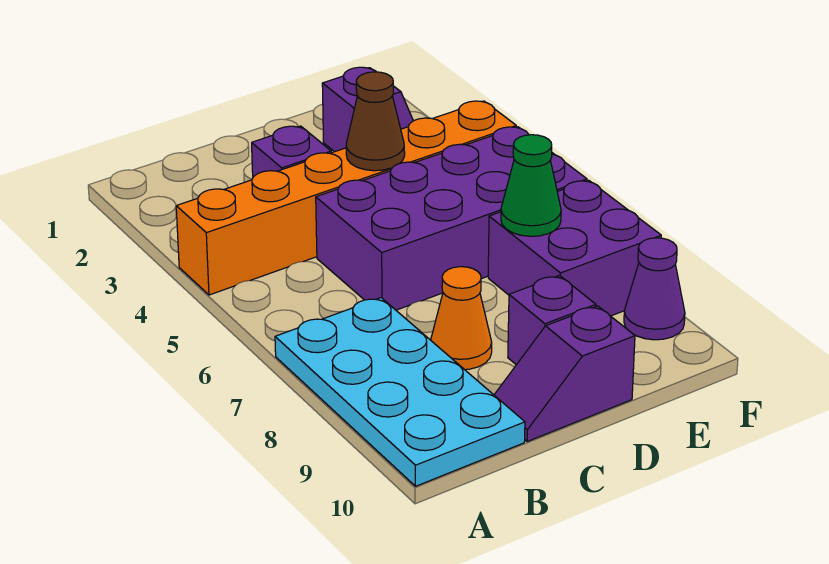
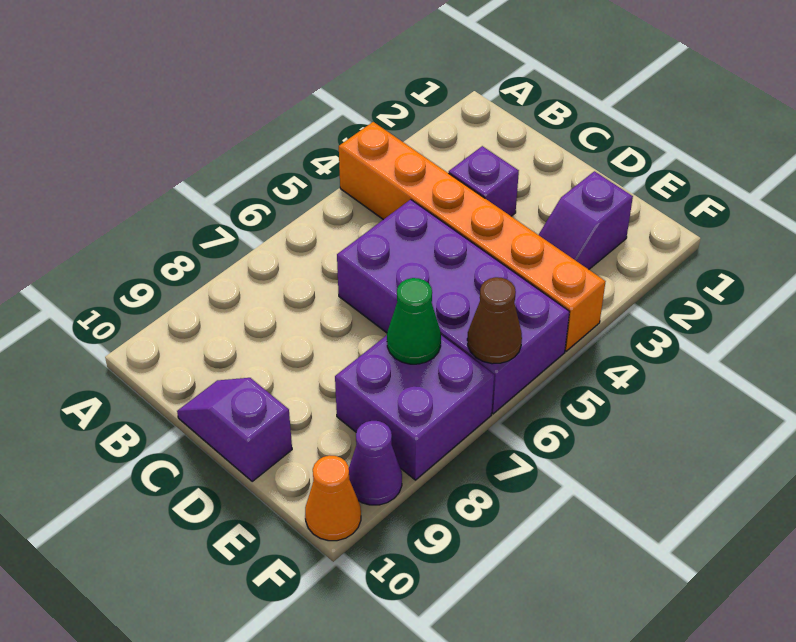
cyan 2x4 plate [275,298,525,486] -> none
orange 1x1 cone [431,267,492,370] -> orange 1x1 cone moved to [305,455,361,541]
brown 1x1 cone [346,72,405,171] -> brown 1x1 cone moved to [467,277,522,364]
purple 1x1 brick [508,276,596,365] -> none

